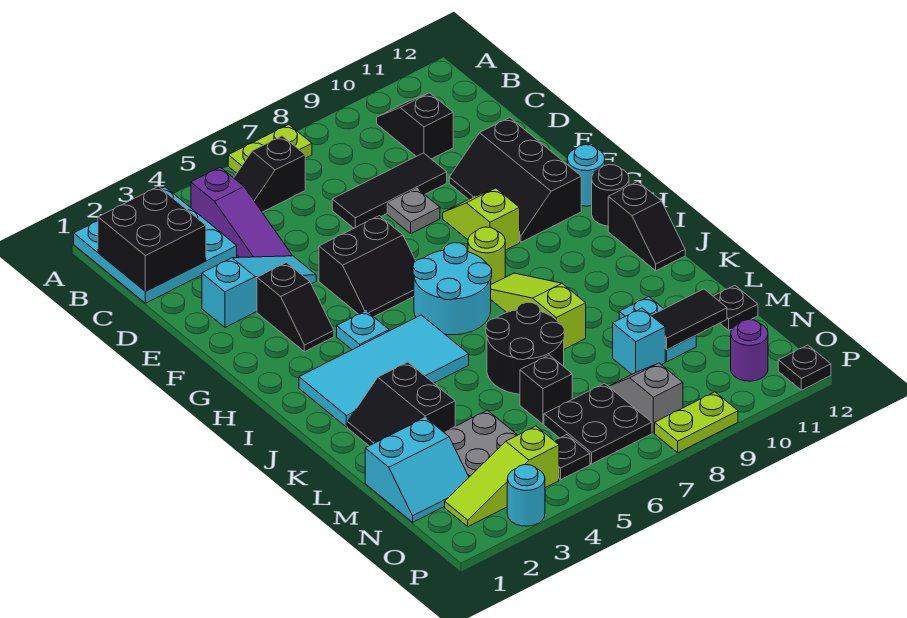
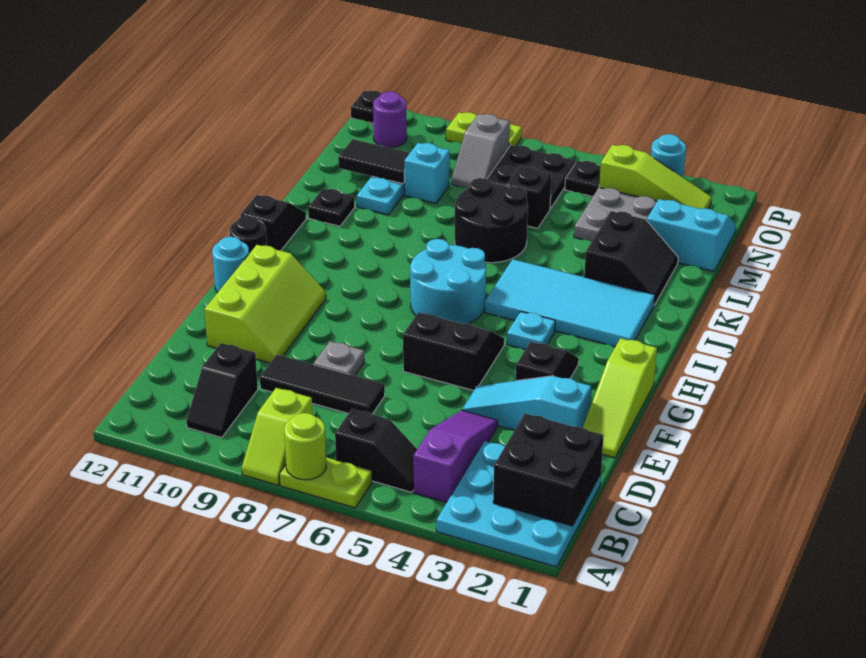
black 2x3 slope [449,118,581,242] -> lime 2x3 slope [204,245,326,363]
lime 1x2 slope [443,188,520,250] -> lime 1x2 slope moved to [242,388,313,485]
lime 1x1 round brick [468,227,505,284] -> lime 1x1 round brick moved to [284,413,326,480]
lime 1x3 slope [491,273,586,349] -> lime 1x3 slope moved to [583,338,657,458]
black 1x1 plate [713,285,758,330] -> black 1x1 plate moved to [308,189,355,226]

